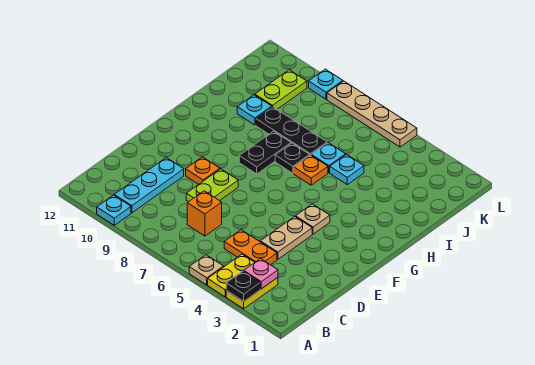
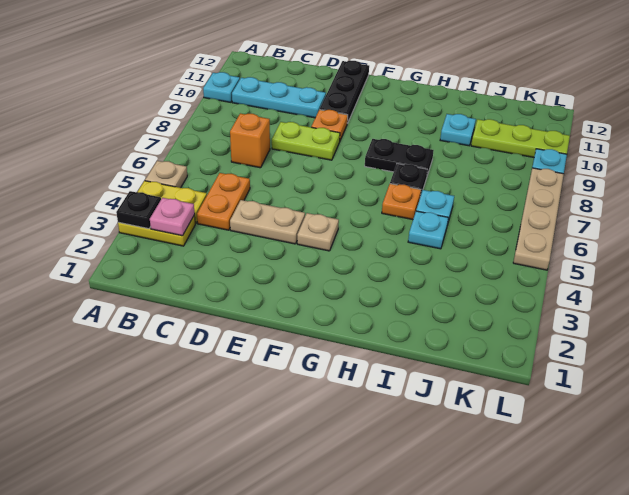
black 1x3 plate [256,107,327,155] -> black 1x3 plate moved to [320,60,369,123]
lime 1x2 plate [255,70,307,109] -> lime 1x3 plate [471,119,570,157]

